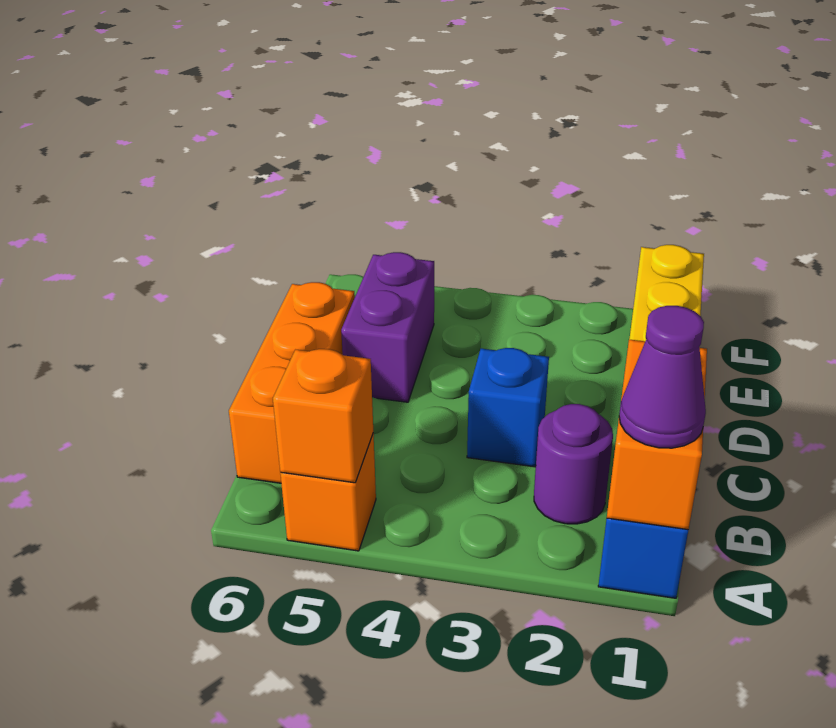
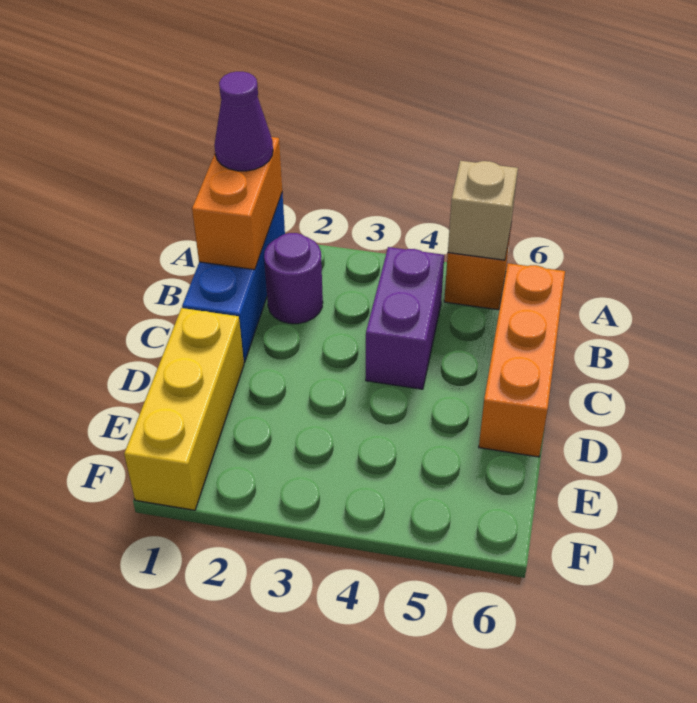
orange 1x1 brick [273,349,373,483] -> tan 1x1 brick [448,161,518,260]
blue 1x1 brick [467,348,549,467] -> none
purple 1x2 brick [341,252,434,402] -> purple 1x2 brick moved to [366,247,444,389]

